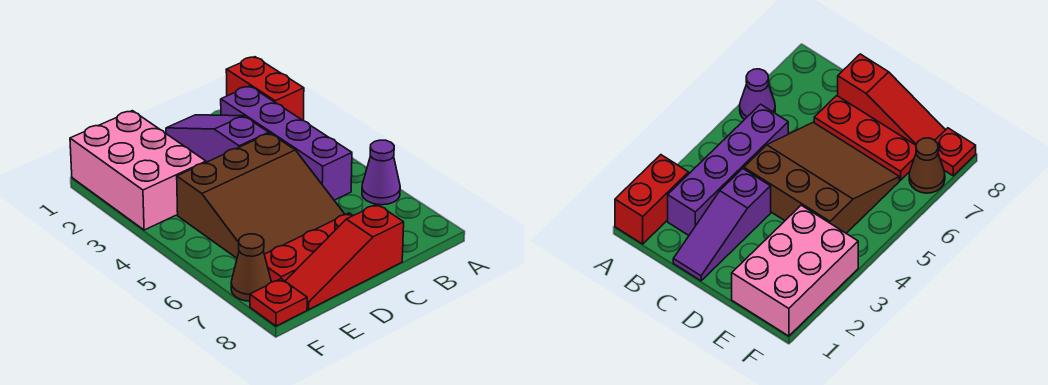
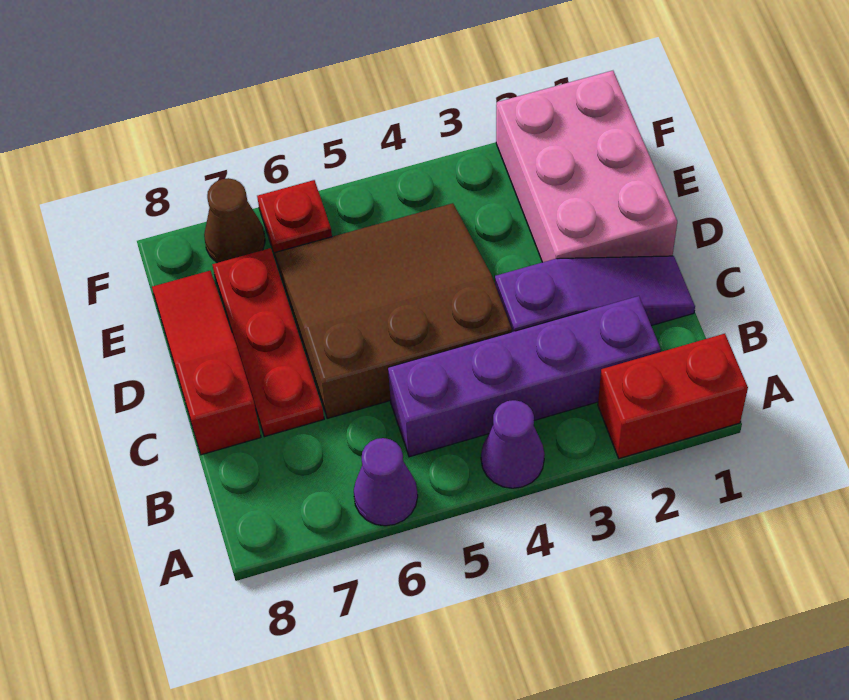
none -> purple 1x1 cone [481,400,545,488]
brown 3x3 slope [177,133,345,258] -> brown 3x3 slope turned to [275,203,512,418]
pink 2x3 brick [70,111,206,230] -> pink 2x3 brick turned to [496,71,677,262]
red 1x1 plate [250,279,307,326] -> red 1x1 plate moved to [257,180,332,255]

